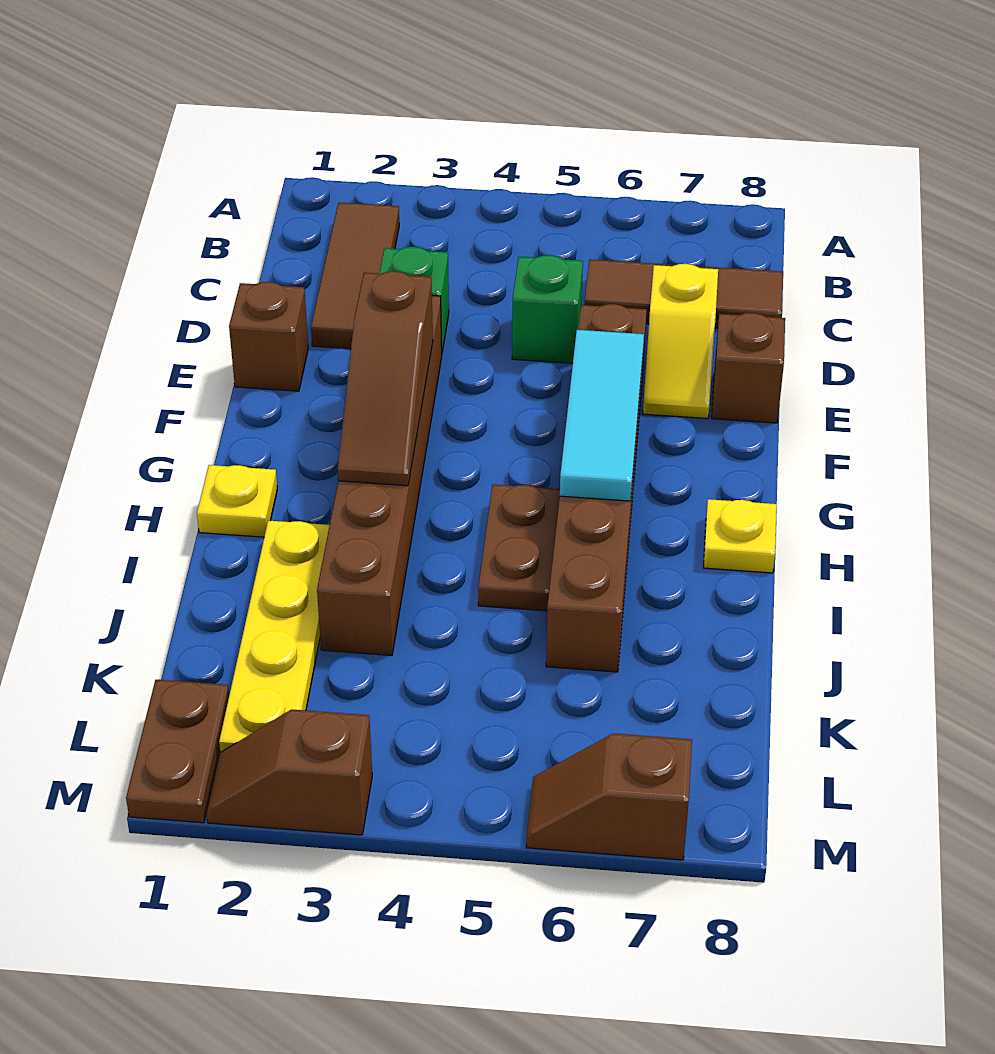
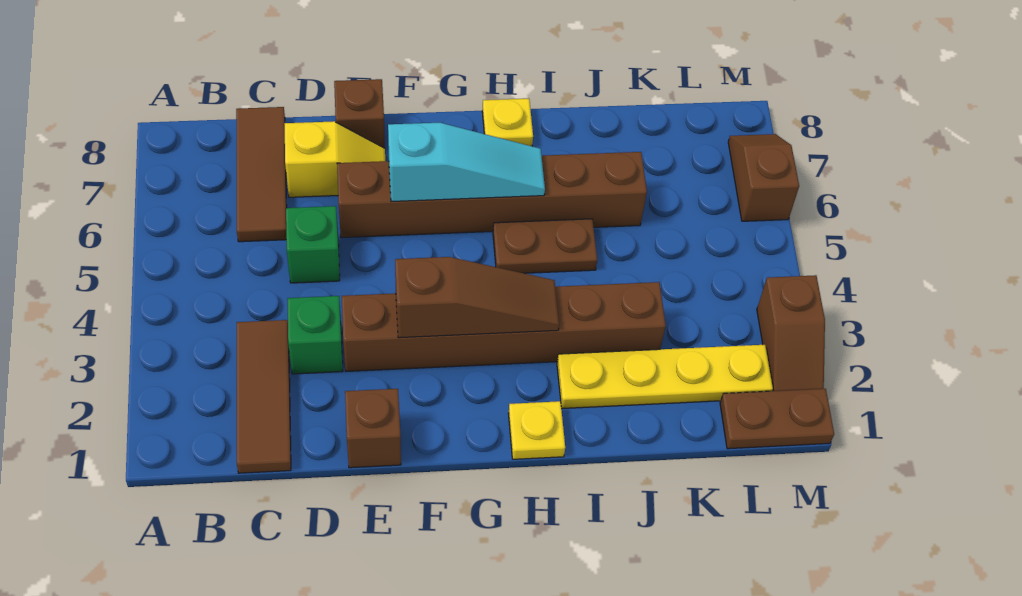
brown 1x3 tile [311,202,399,349] -> brown 1x3 tile turned to [237,320,291,473]
cyan 1x3 tile [560,330,644,501] -> cyan 1x3 slope [388,123,545,202]
brown 1x2 slope [526,734,692,860] -> brown 1x2 slope turned to [728,134,799,221]

